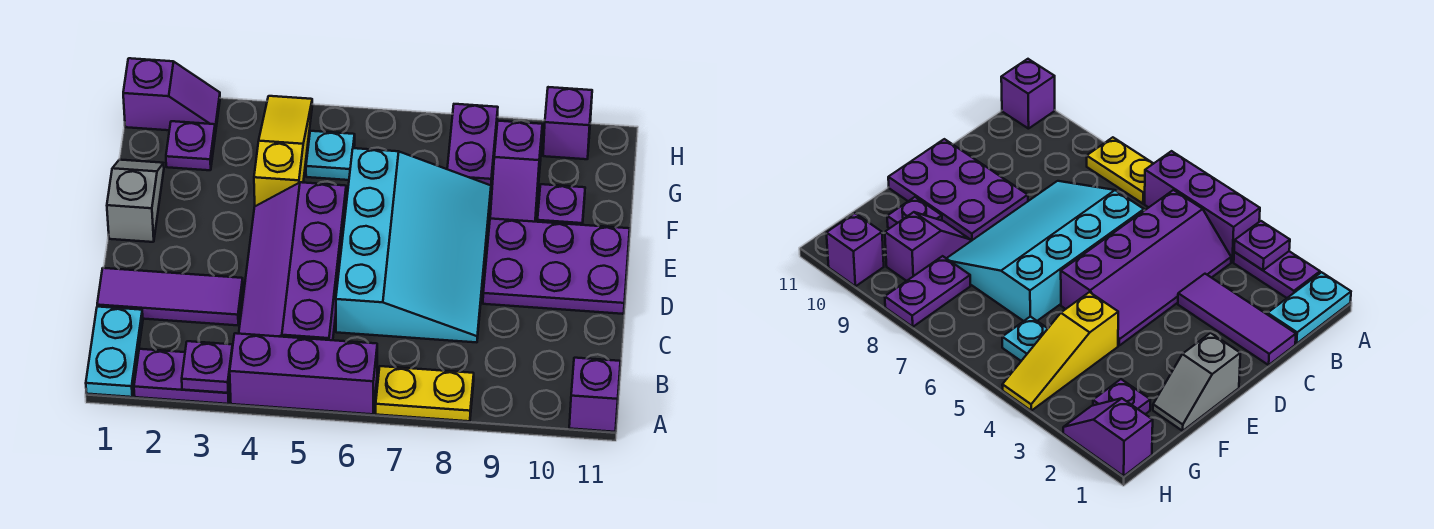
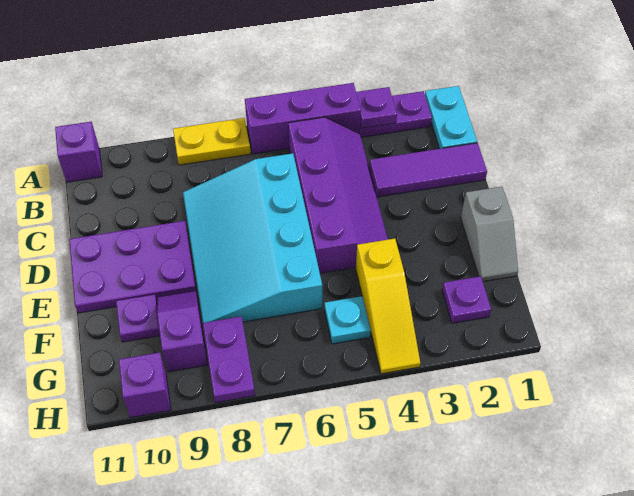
purple 1x2 slope [123,58,220,133] -> none

